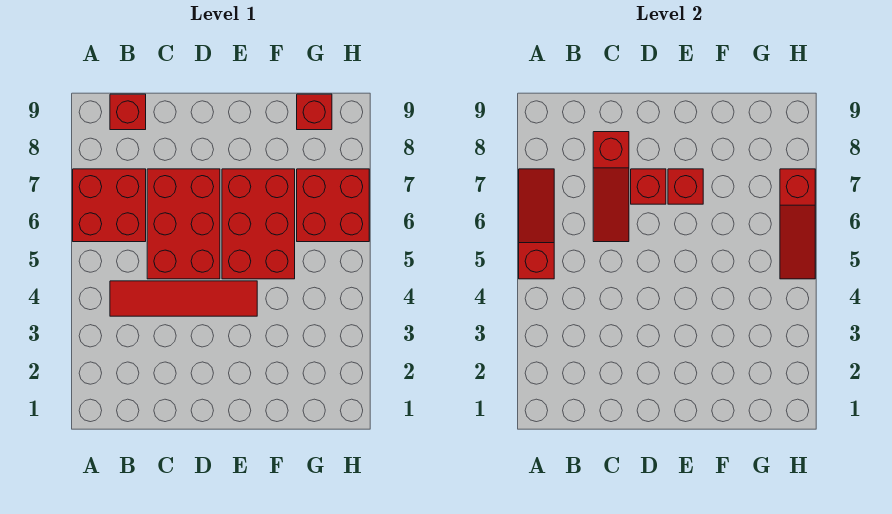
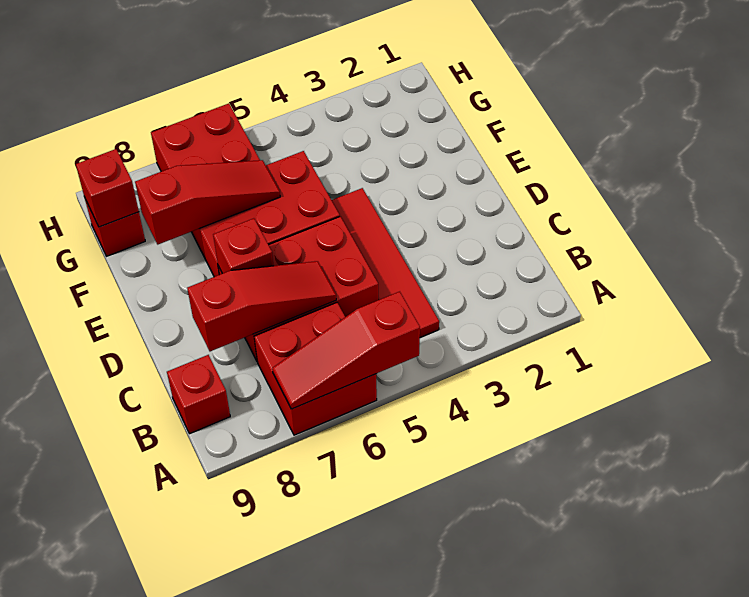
red 1x1 brick [668,169,703,204] -> red 1x1 brick moved to [76,149,139,227]
red 1x3 slope [780,169,815,279] -> red 1x3 slope moved to [135,160,280,245]

